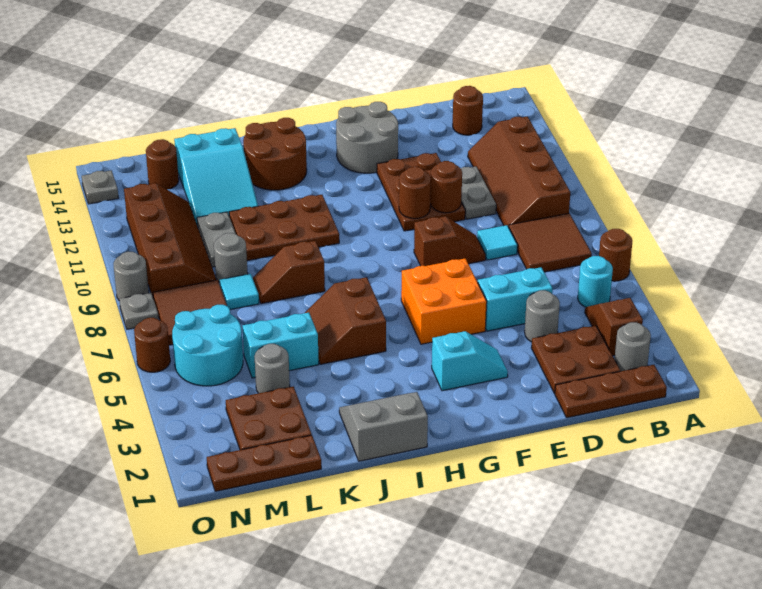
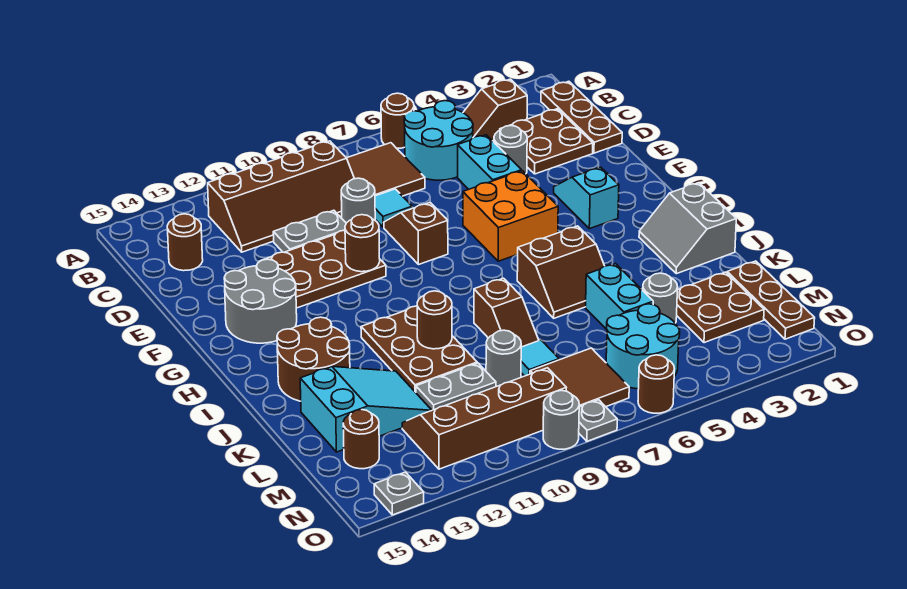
grey 1x1 round brick [615,322,651,371] -> grey 1x1 round brick moved to [341,178,375,223]
cyan 1x1 round brick [578,256,613,307] -> cyan 2x2 round brick [404,101,473,180]
brown 1x1 round brick [430,161,462,213] -> brown 1x1 round brick moved to [417,291,452,349]

